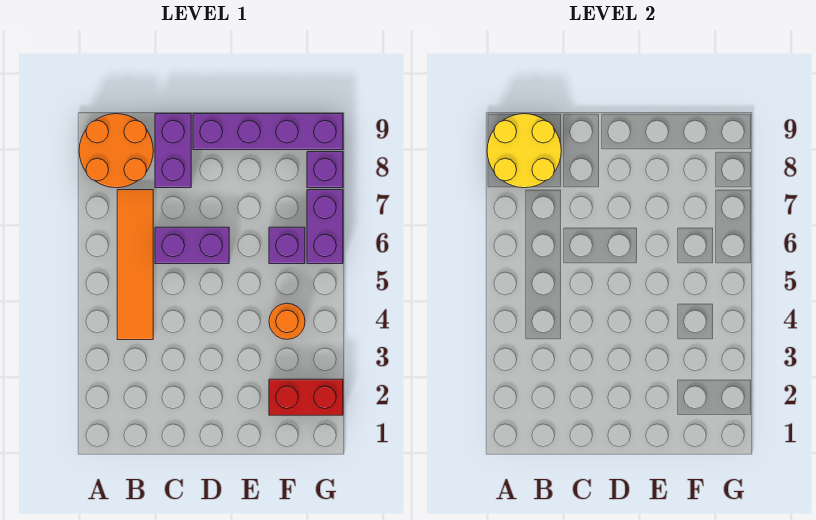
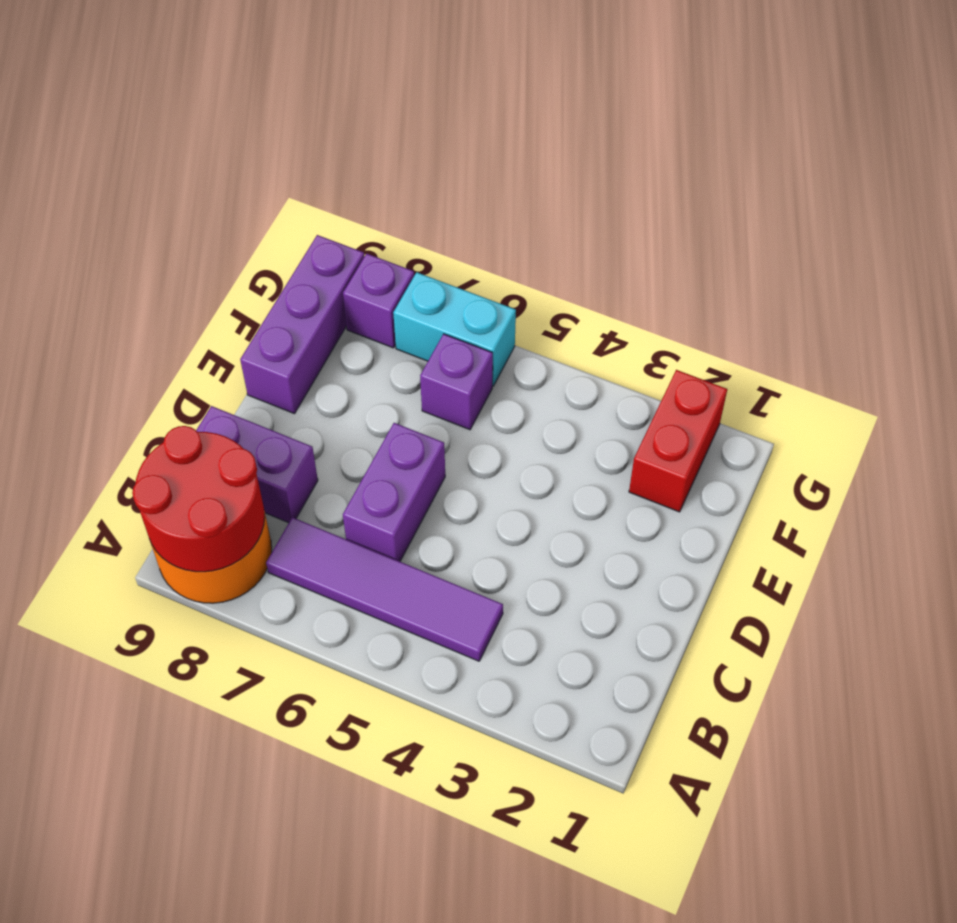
yellow 2x2 round brick [487,114,561,188] -> red 2x2 round brick [132,426,265,572]
orange 1x4 tile [117,190,153,340] -> purple 1x4 tile [266,517,503,661]
purple 1x4 brick [193,114,343,150] -> purple 1x3 brick [240,235,364,414]
orange 1x1 round brick [269,303,305,339] -> none
purple 1x2 brick [307,190,343,264] -> cyan 1x2 brick [393,272,516,386]

